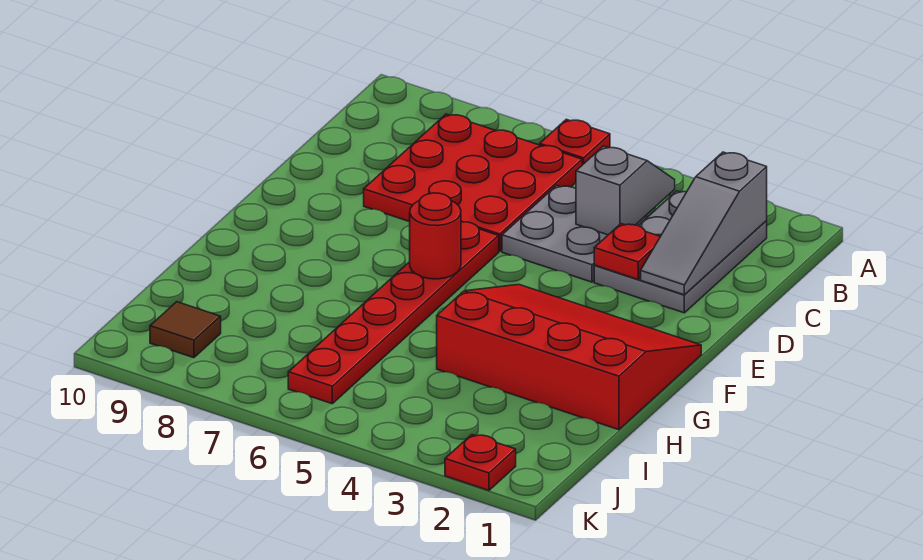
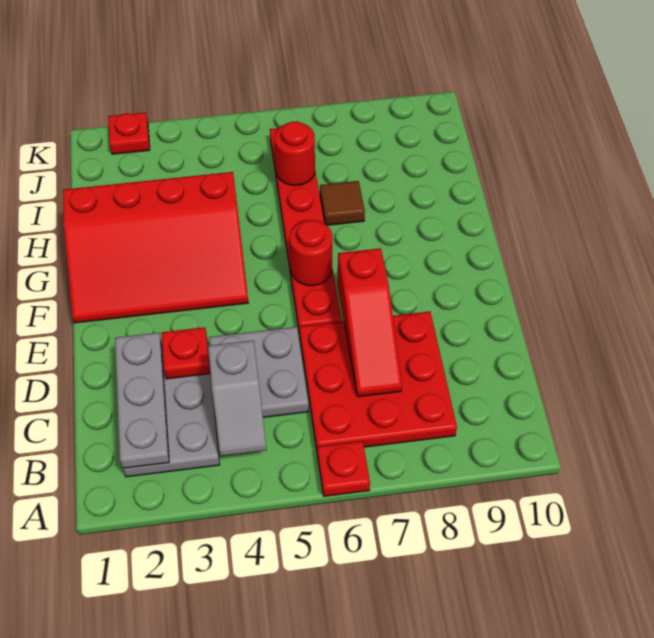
grey 1x3 slope [641,152,767,295] -> grey 1x3 plate [115,333,169,468]
none -> red 1x3 slope [338,248,402,397]
none -> red 1x1 round brick [274,121,315,185]
brown 1x1 tile [150,302,221,358] -> brown 1x1 tile moved to [320,181,365,225]

